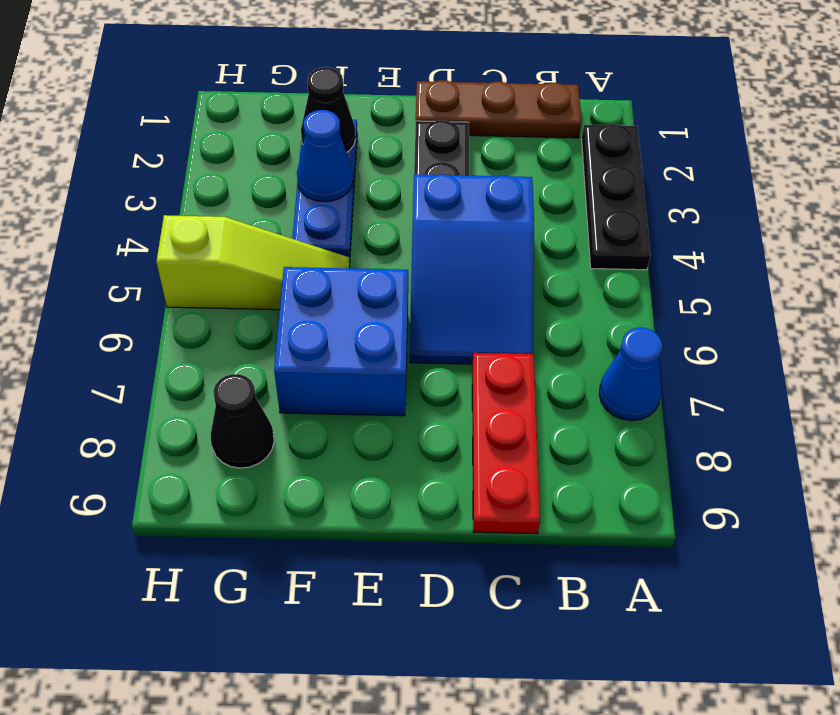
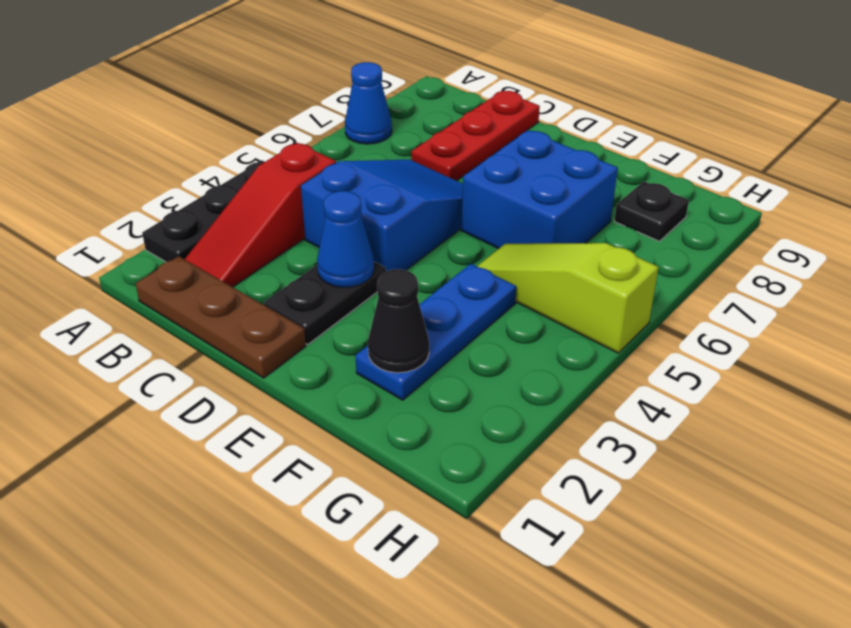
none -> red 1x3 slope [185,143,336,287]
blue 1x1 cone [297,110,353,202] -> blue 1x1 cone moved to [317,191,374,287]
black 1x1 cone [211,374,274,468] -> black 1x1 plate [614,181,689,241]

